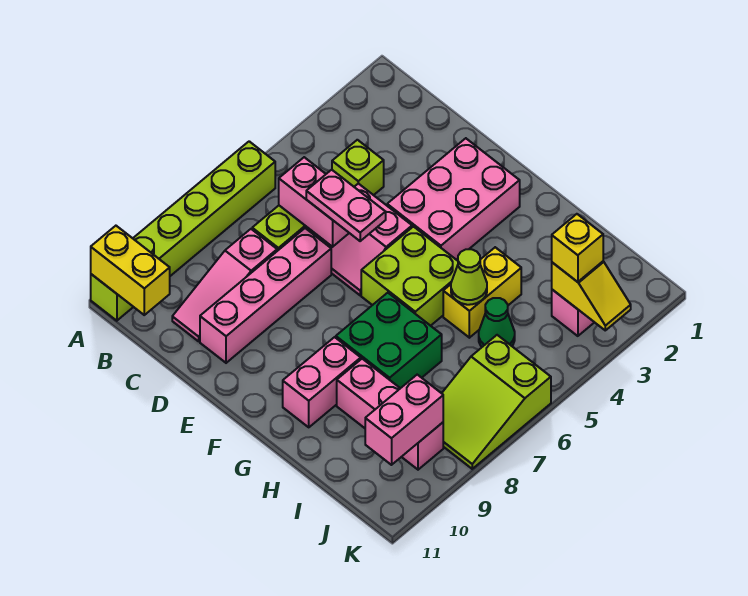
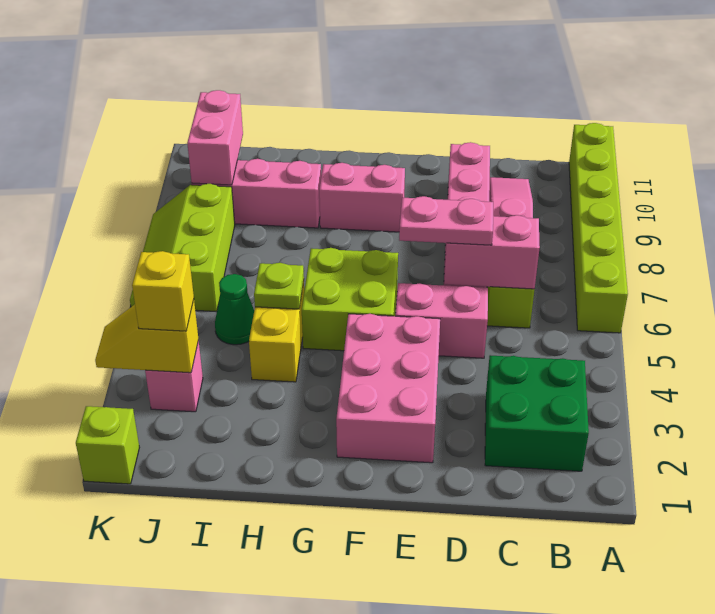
yellow 1x2 brick [91,226,170,315] -> none
lime 1x1 brick [332,140,384,195] -> lime 1x1 brick moved to [76,406,139,484]
green 2x2 brick [336,293,442,388] -> green 2x2 brick moved to [485,355,589,471]
pink 1x2 brick [283,337,361,427] -> pink 1x2 brick turned to [319,163,405,232]
lime 1x1 cone [451,249,487,305] -> lime 1x1 plate [254,263,304,309]
lime 2x3 slope [442,335,551,469] -> lime 2x3 slope turned to [130,184,235,312]

